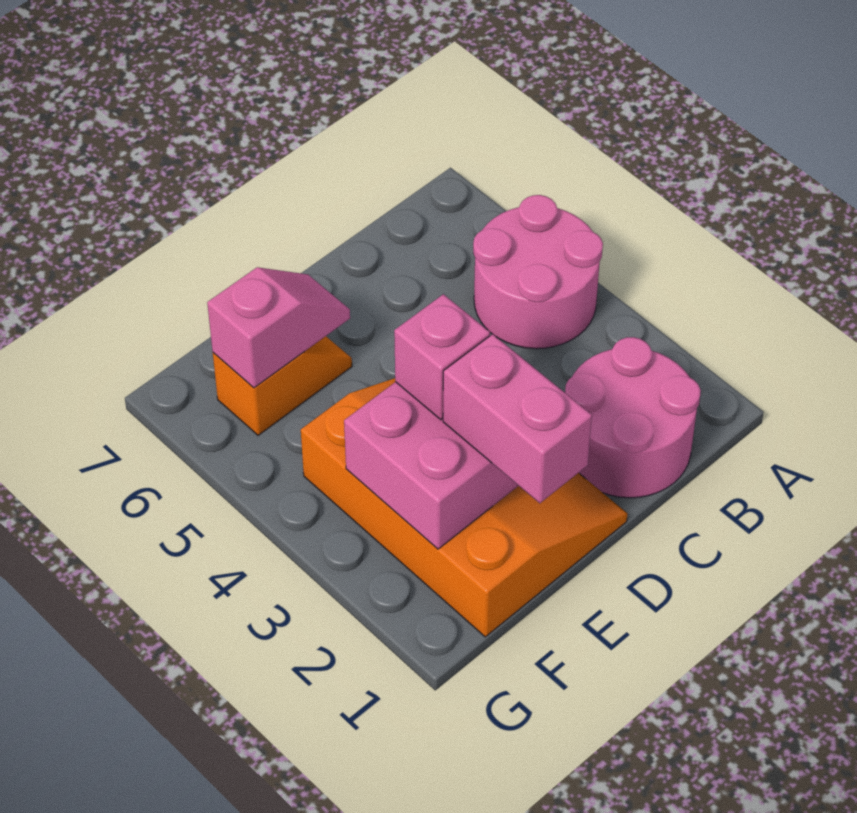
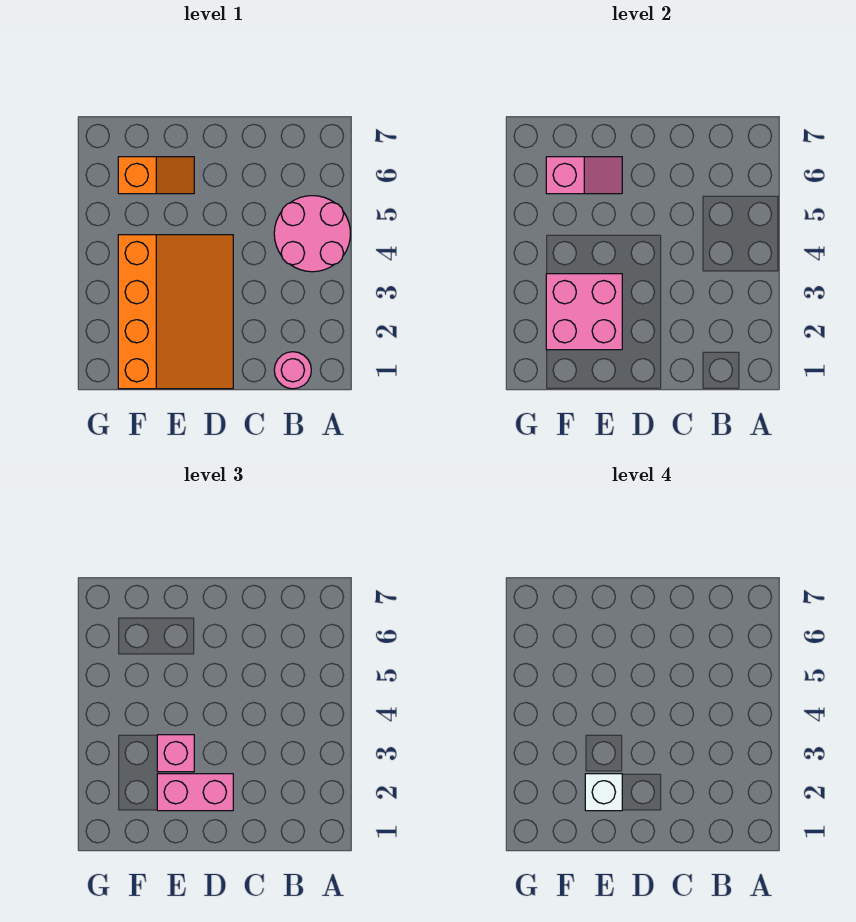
pink 2x2 round brick [565,337,701,498] -> pink 1x1 round brick [274,352,311,389]
pink 1x2 brick [443,334,592,503] -> pink 1x2 brick turned to [157,774,233,811]
none -> white 1x1 brick [585,774,622,811]

